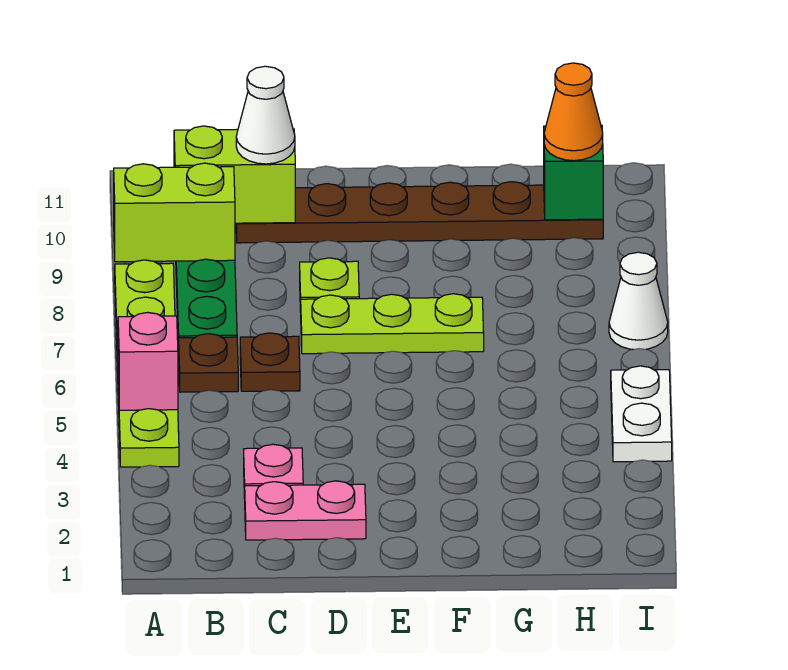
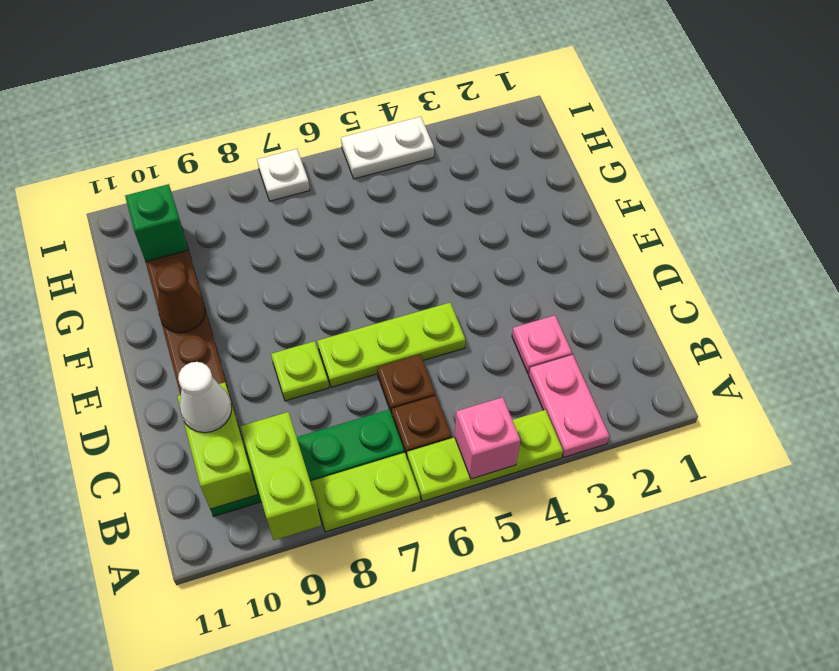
pink 1x2 plate [245,481,366,540] -> pink 1x2 plate moved to [529,355,609,458]
lime 1x3 plate [301,294,484,354] -> lime 1x3 plate turned to [317,303,465,387]
none -> brown 1x1 cone [156,266,205,333]
orange 1x1 cone [544,63,603,161] -> none
white 1x1 cone [609,252,668,349] -> white 1x1 plate [257,149,310,201]

